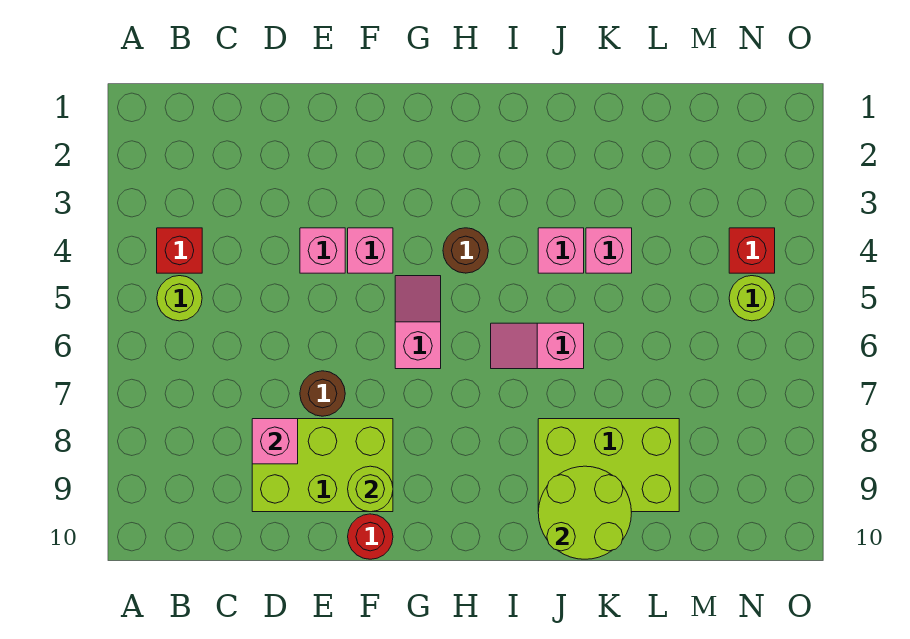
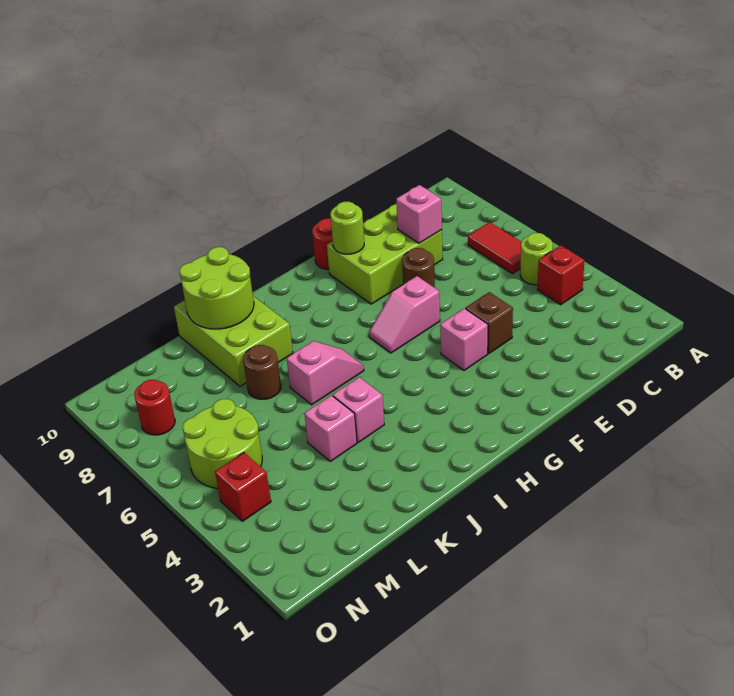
none -> red 1x2 tile [468,222,521,274]
pink 1x1 brick [300,228,345,273] -> brown 1x1 brick [466,292,513,353]
pink 1x2 slope [395,276,441,369] -> pink 1x2 slope turned to [369,276,440,353]
brown 1x1 round brick [443,228,488,273] -> brown 1x1 round brick moved to [243,345,281,399]
lime 2x3 brick [538,419,679,512] -> lime 2x3 brick turned to [174,296,293,386]
lime 1x1 round brick [729,276,775,321] -> lime 2x2 round brick [182,399,262,488]
none -> red 1x1 round brick [134,380,175,435]

